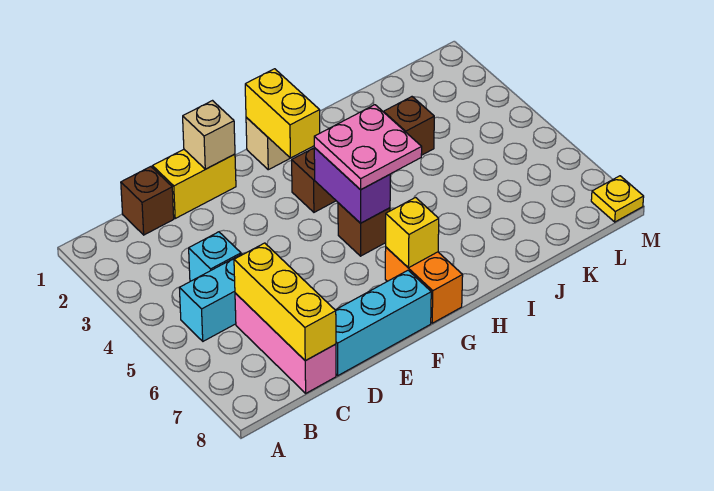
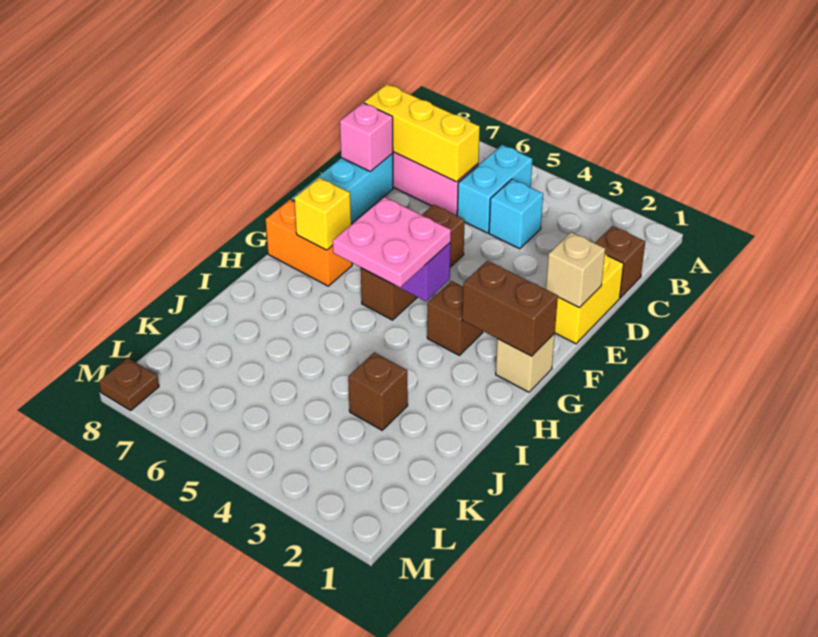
none -> pink 1x1 brick [340,103,393,172]
yellow 1x2 brick [245,69,320,158] -> brown 1x2 brick [462,261,558,356]
brown 1x1 brick [338,203,390,256] -> brown 1x3 brick [361,205,465,320]
yellow 1x1 plate [591,176,644,222] -> brown 1x1 plate [99,358,159,410]

